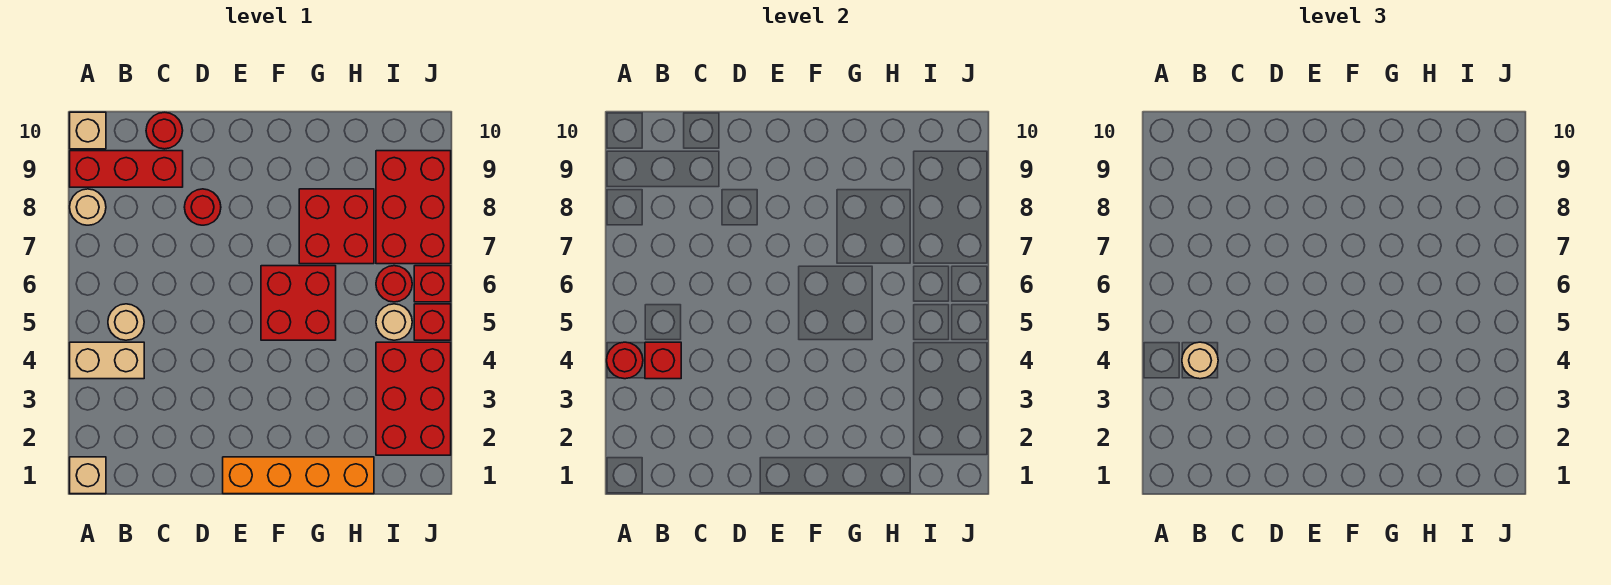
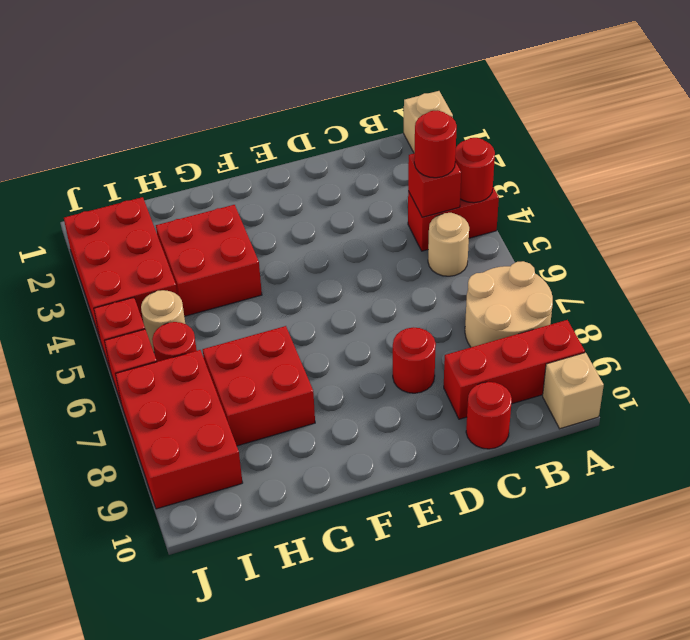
tan 1x2 brick [70,342,144,379] -> red 1x2 brick [408,188,499,251]
tan 1x1 round brick [70,189,106,225] -> tan 2x2 round brick [465,261,553,347]
tan 1x1 round brick [1182,342,1218,379] -> red 1x1 round brick [414,110,457,178]
orange 1x4 brick [223,457,374,494] -> none
red 2x2 brick [261,266,336,340] -> red 2x2 brick moved to [156,205,262,316]

